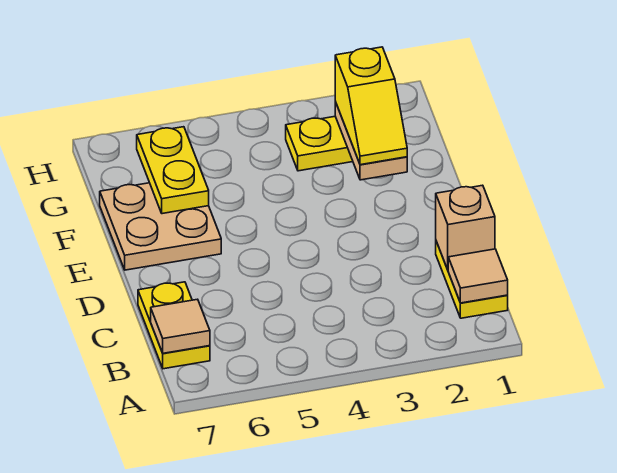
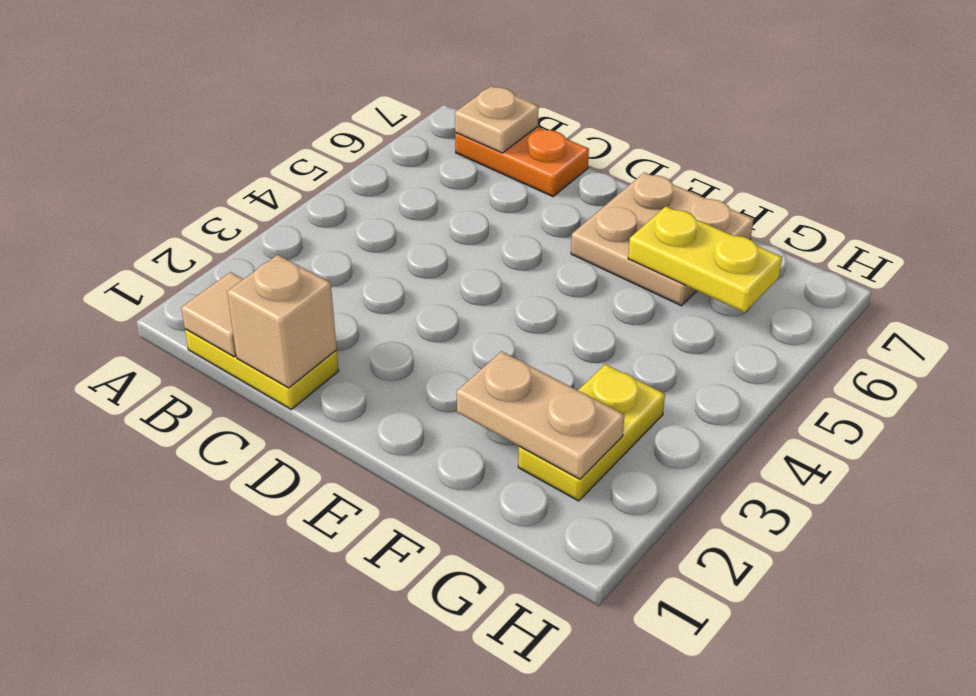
yellow 1x2 plate [138,282,210,369] -> orange 1x2 plate [455,127,589,197]
tan 1x1 tile [151,299,210,353] -> tan 1x1 plate [455,86,539,153]
yellow 1x2 slope [335,47,407,165] -> none

